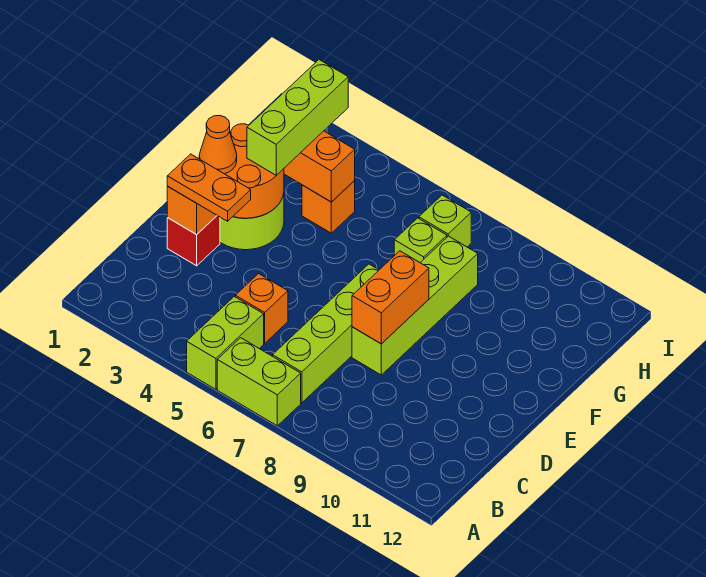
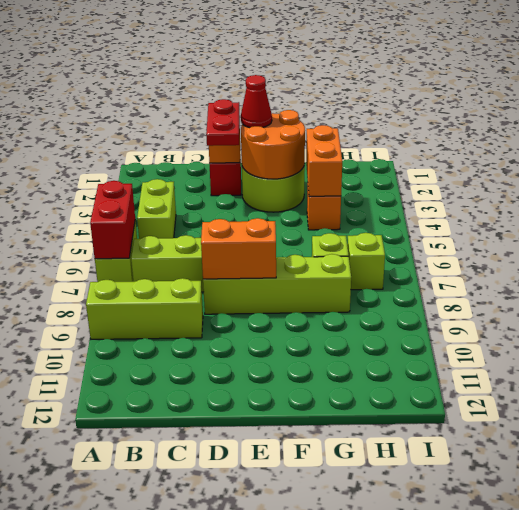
lime 1x2 brick [187,297,264,389] -> lime 1x2 brick turned to [137,179,176,239]
none -> red 1x2 brick [90,181,135,259]
orange 1x1 brick [235,274,288,343] -> none
orange 1x2 plate [167,154,251,221] -> red 1x2 plate [206,99,239,146]
orange 1x1 cone [199,115,237,174] -> red 1x1 cone [241,75,272,128]
lime 1x3 brick [247,60,348,175] -> lime 1x3 brick moved to [86,278,203,339]

